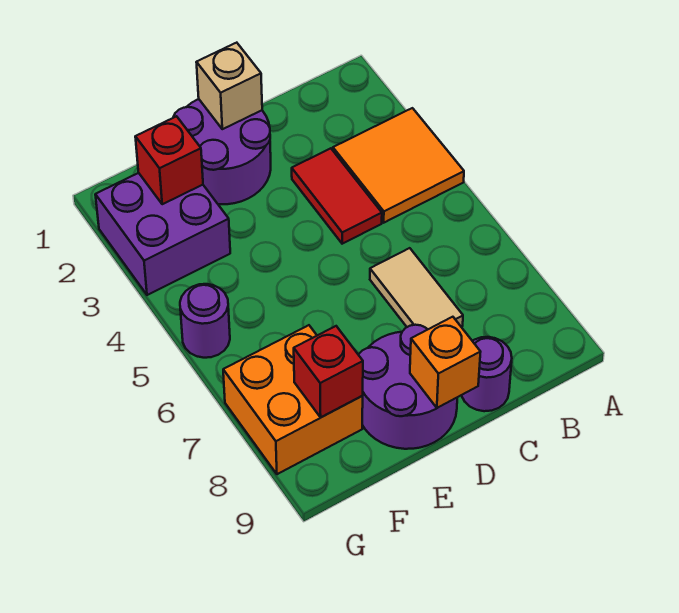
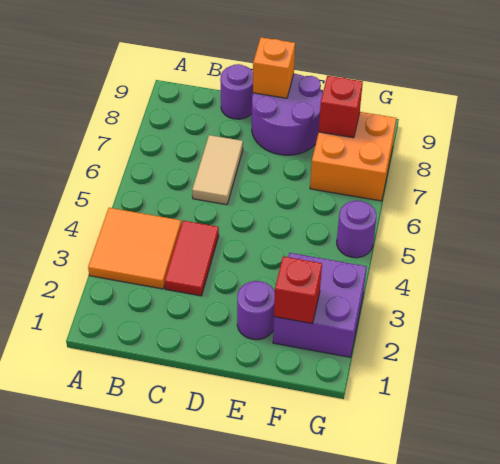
purple 2x2 round brick [173,99,271,204] -> purple 1x1 round brick [237,281,275,340]
tan 1x1 brick [196,43,262,129] -> none

